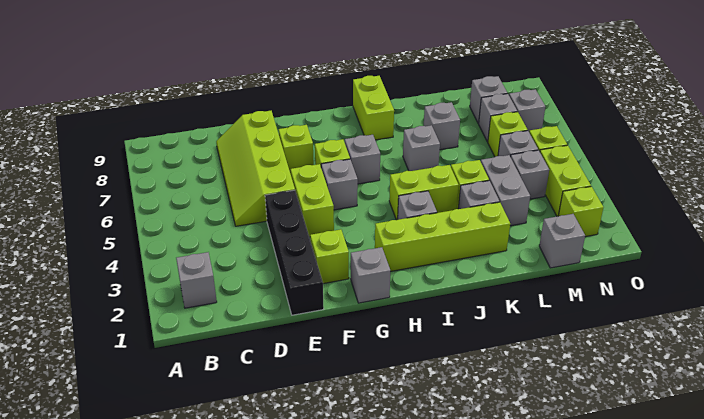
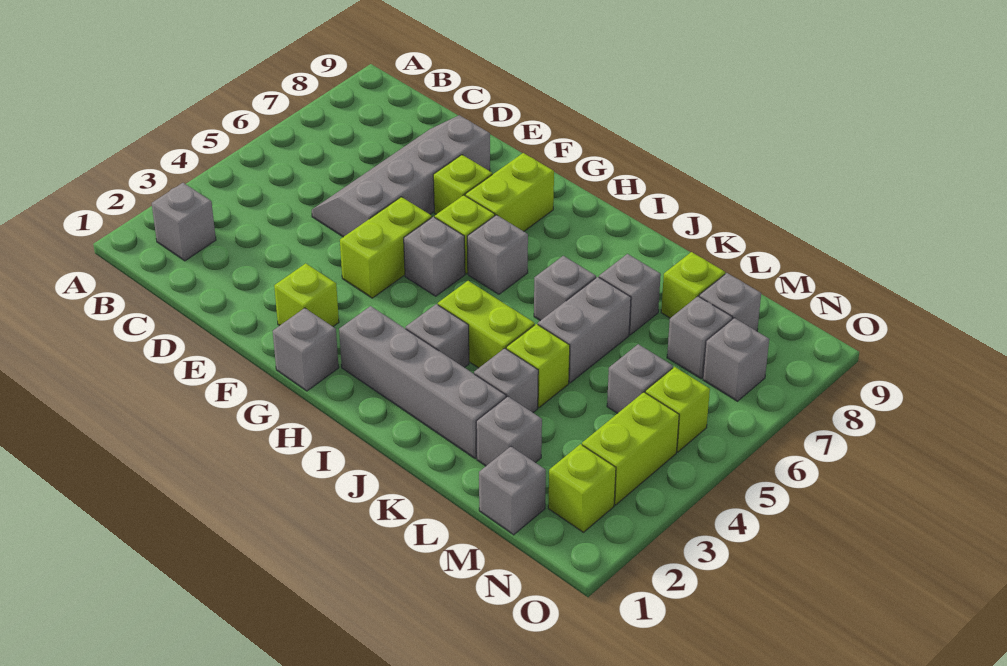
lime 2x4 slope [216,111,295,226] -> grey 2x4 slope [312,115,490,237]
black 1x4 brick [265,190,324,315] -> none
lime 1x4 brick [375,202,510,272] -> grey 1x4 brick [339,306,506,459]
lime 1x2 brick [353,76,394,140] -> lime 1x2 brick moved to [465,153,554,231]
grey 1x2 brick [481,155,530,226] -> grey 1x2 brick moved to [538,277,631,383]
grey 1x1 brick [511,150,549,199] -> grey 1x1 brick moved to [476,396,542,466]
lime 1x1 brick [488,112,527,157] -> lime 1x1 brick moved to [661,252,725,318]

